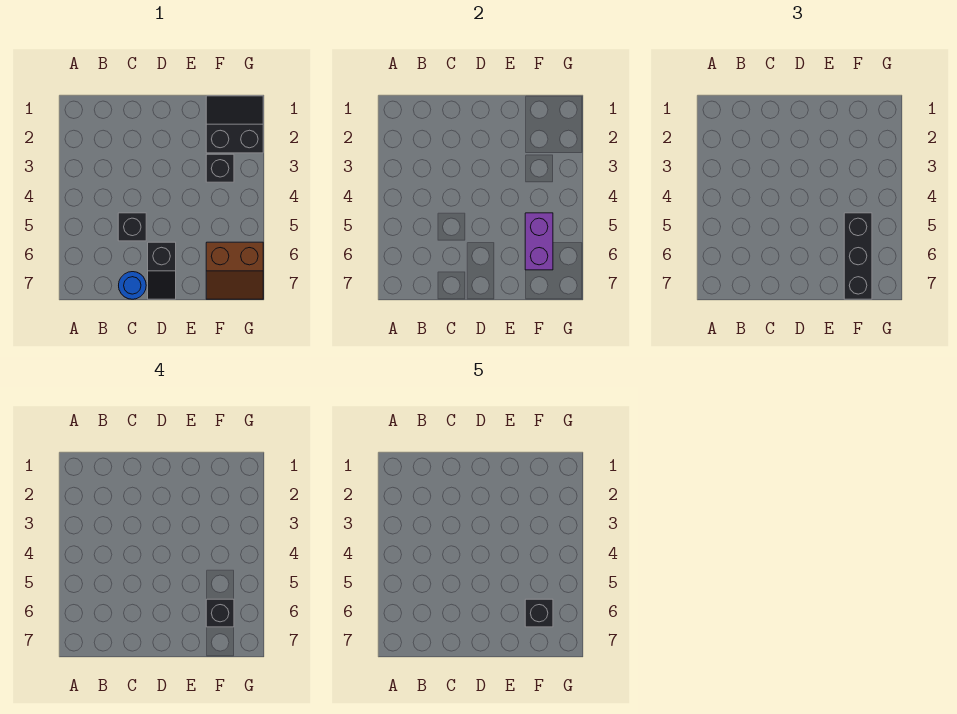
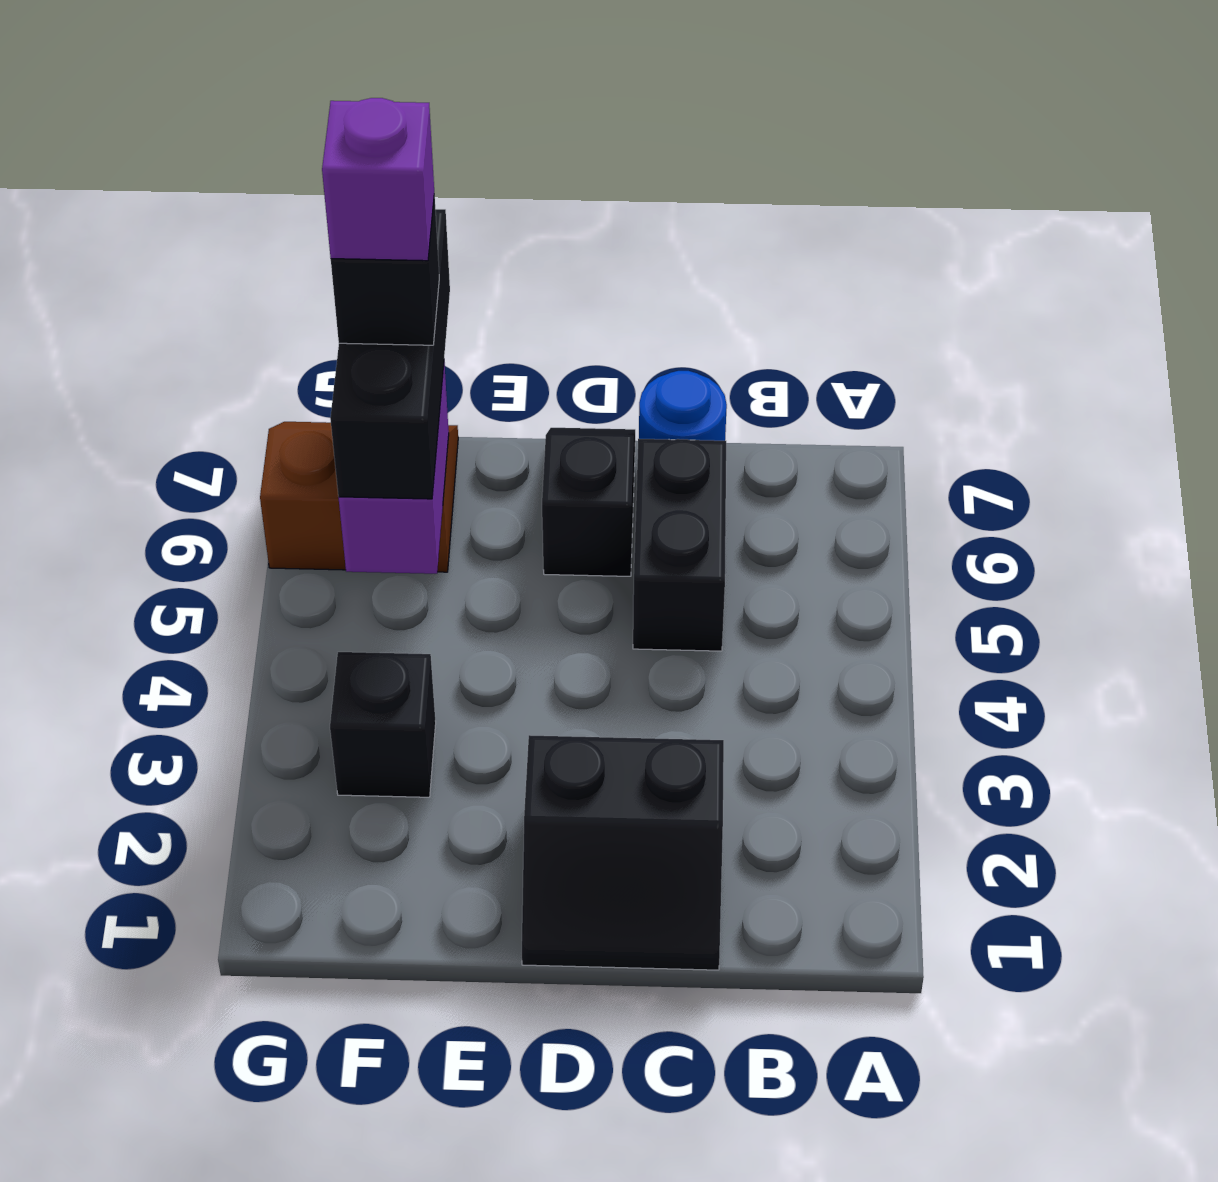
black 1x1 brick [118,213,146,241] -> black 1x2 brick [633,439,726,651]
black 2x2 slope [206,96,263,153] -> black 2x2 slope moved to [522,735,724,970]
black 1x1 brick [525,599,553,627] -> purple 1x1 brick [322,98,434,261]

